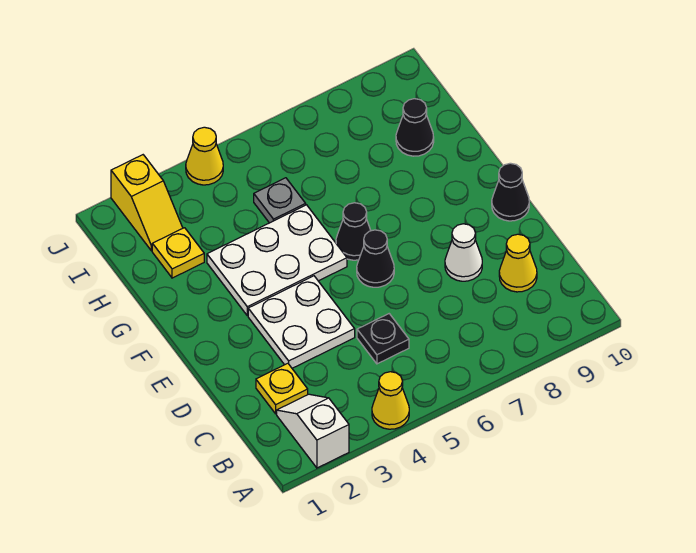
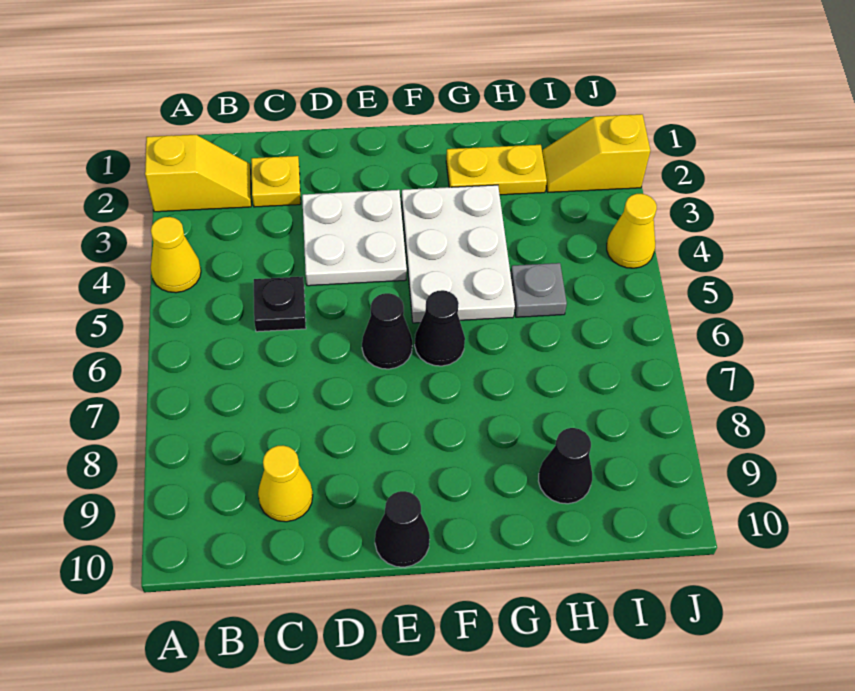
white 1x2 slope [277,394,349,468] -> yellow 1x2 slope [145,135,251,212]
white 1x1 cone [445,224,482,281] -> none
yellow 1x1 plate [152,228,204,278] -> yellow 1x2 plate [446,145,547,195]

